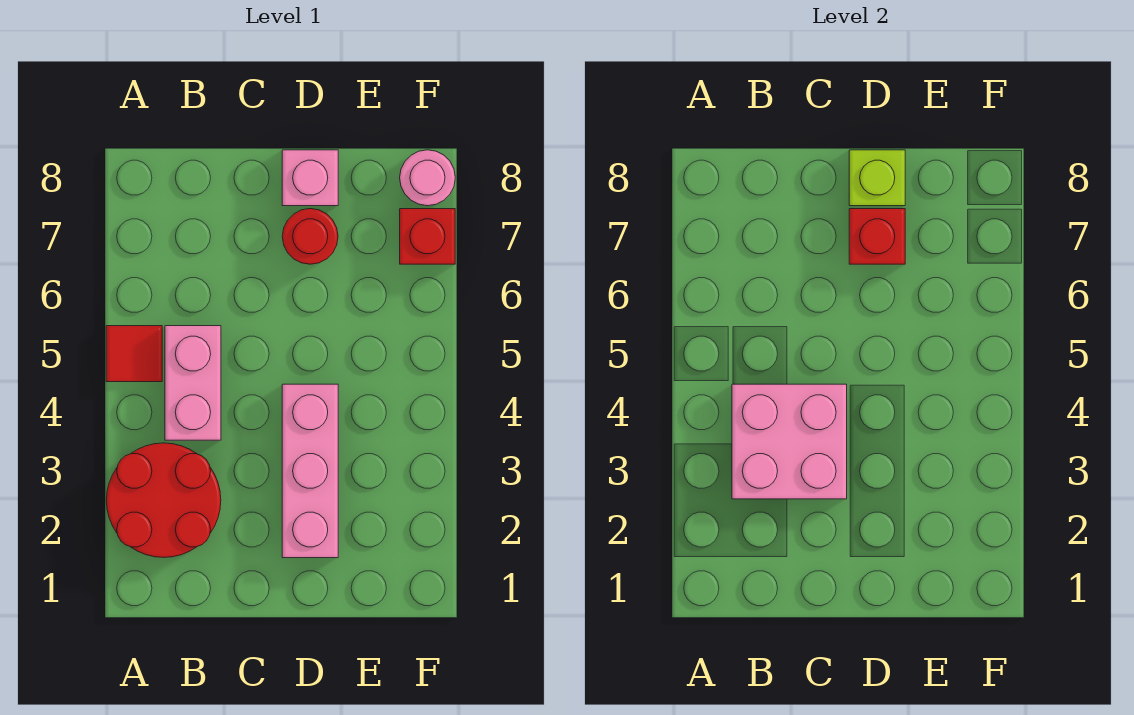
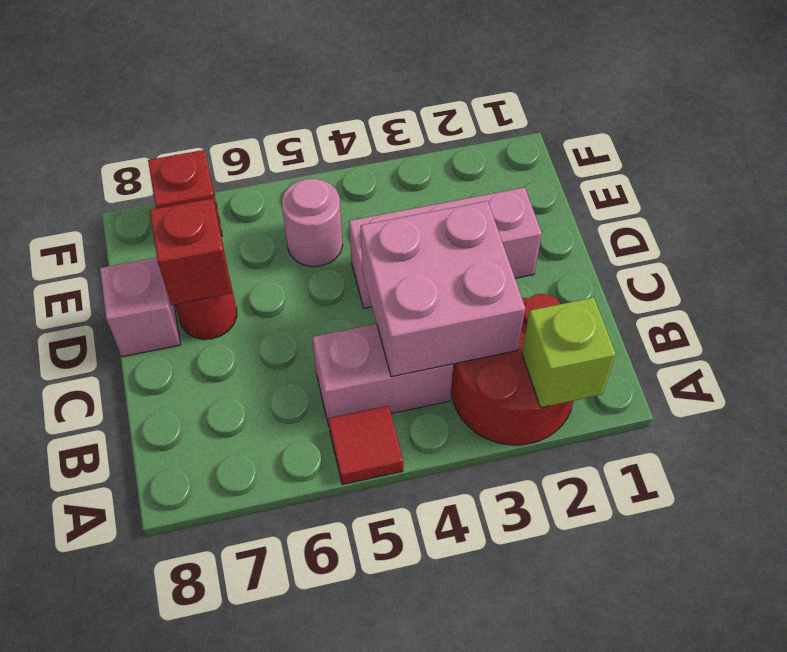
lime 1x1 brick [849,150,905,206] -> lime 1x1 brick moved to [522,297,616,407]
pink 1x1 round brick [400,150,455,206] -> pink 1x1 round brick moved to [282,179,343,267]

